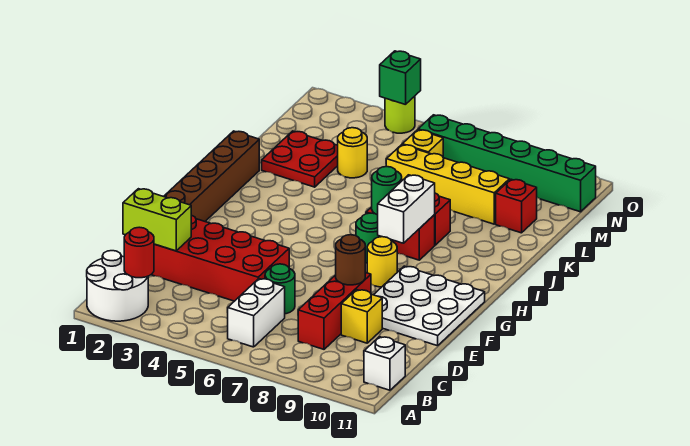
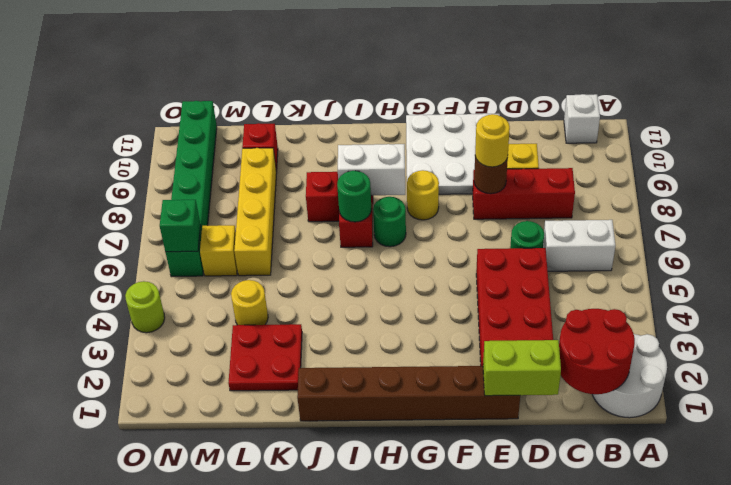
red 1x1 round brick [124,227,154,278] -> red 2x2 round brick [559,309,635,394]
lime 1x2 brick [123,189,191,251] -> lime 1x2 brick turned to [483,340,561,396]
none -> yellow 1x1 round brick [475,114,510,167]
green 1x1 brick [380,51,421,105] -> green 1x1 brick moved to [160,200,201,252]

